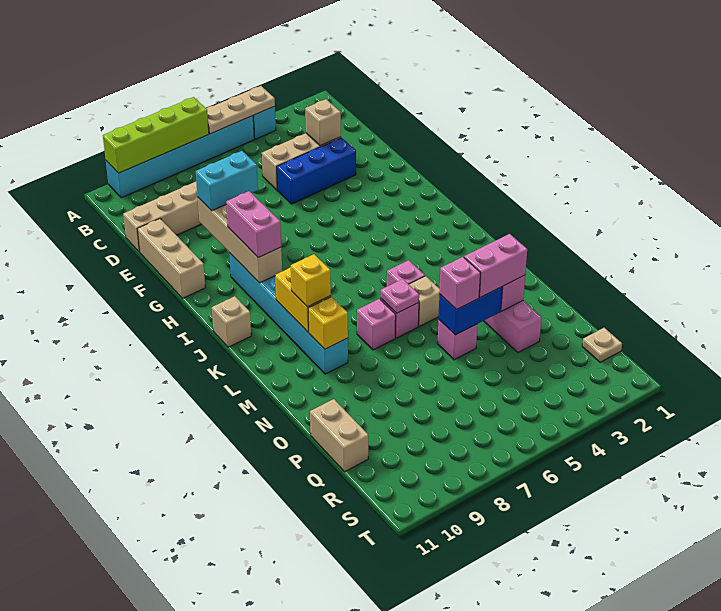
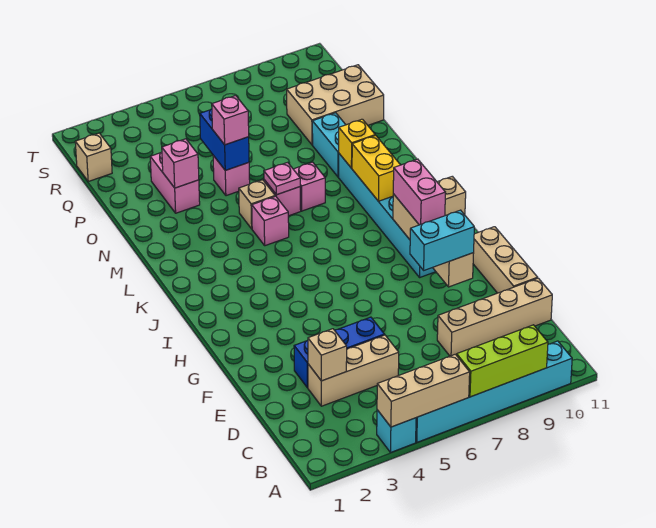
tan 1x3 plate [206,86,275,134] -> tan 1x3 brick [377,354,470,427]
lime 1x4 brick [103,97,209,173] -> lime 1x3 brick [457,325,548,397]
yellow 1x1 brick [291,254,331,307] -> none
none -> cyan 1x2 brick [312,113,346,177]
pink 1x2 brick [464,234,527,298] -> none
blue 1x2 brick [438,287,502,335] -> blue 1x2 brick turned to [200,109,249,170]
tan 1x2 brick [310,399,368,472] -> tan 2x3 brick [287,65,384,145]
tan 1x1 plate [582,328,622,362] -> tan 1x1 brick [75,133,112,181]

